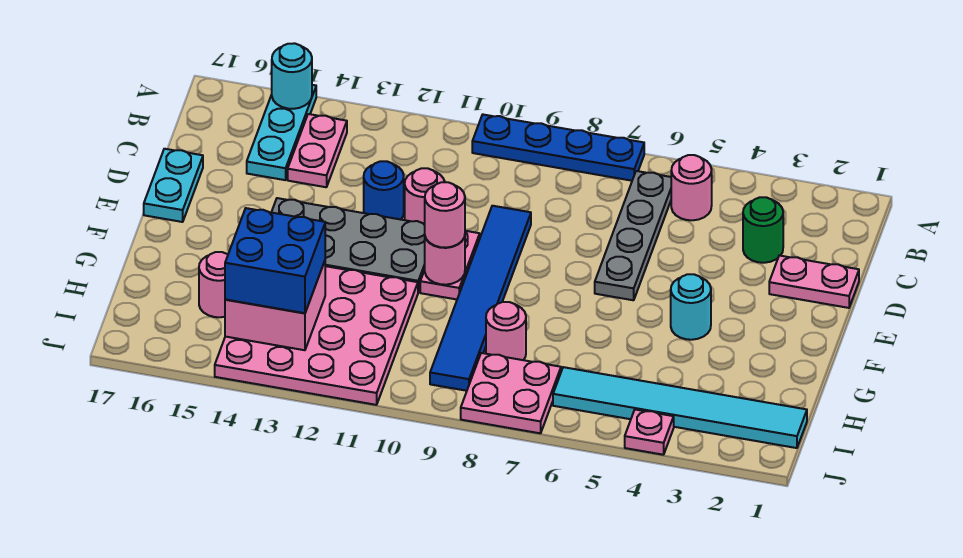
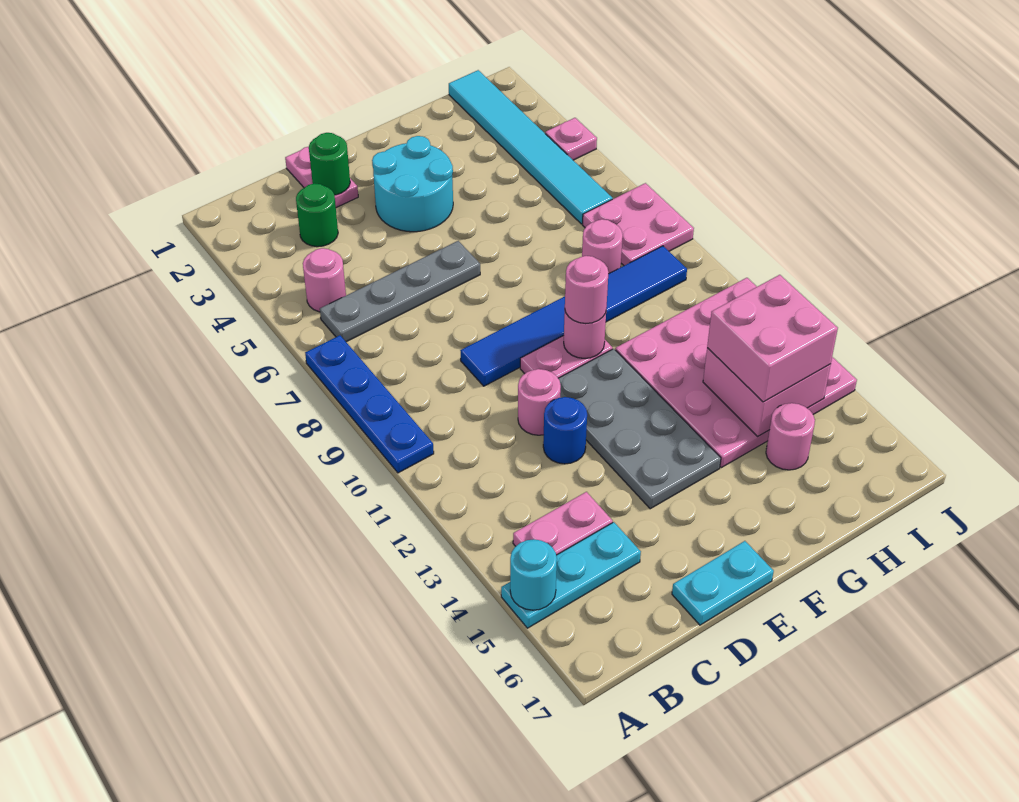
none -> green 1x1 round brick [309,133,350,195]
cyan 1x1 round brick [671,274,711,340] -> cyan 2x2 round brick [372,136,453,232]
blue 2x2 brick [225,208,325,313] -> pink 2x2 brick [707,275,838,402]

